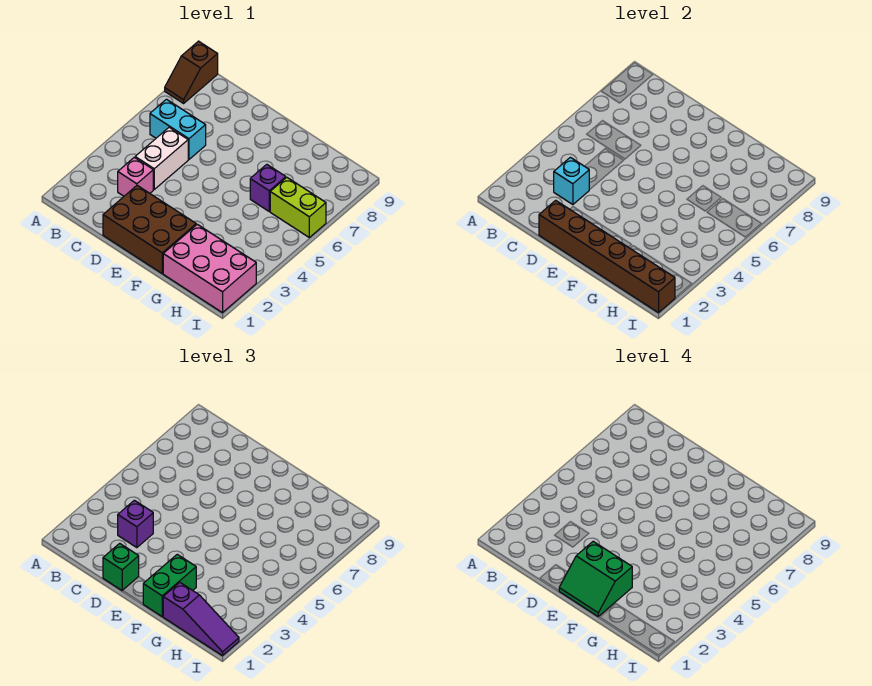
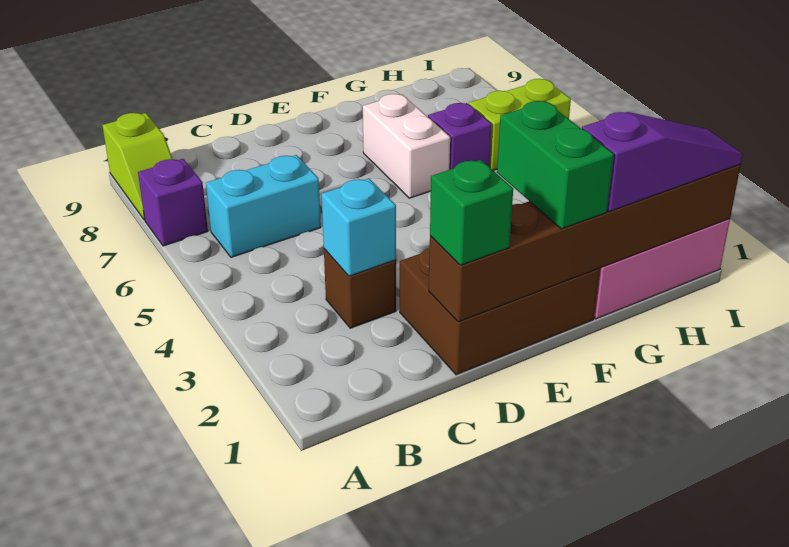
brown 1x2 slope [165,41,218,103] -> lime 1x2 slope [102,113,173,220]
pink 1x1 brick [118,157,153,196] -> brown 1x1 brick [324,249,396,328]
purple 1x1 brick [118,500,153,548] -> purple 1x1 brick moved to [138,159,208,246]
white 1x2 brick [135,127,188,189] -> white 1x2 brick moved to [363,94,450,198]
green 2x2 slope [559,541,632,616] -> none

